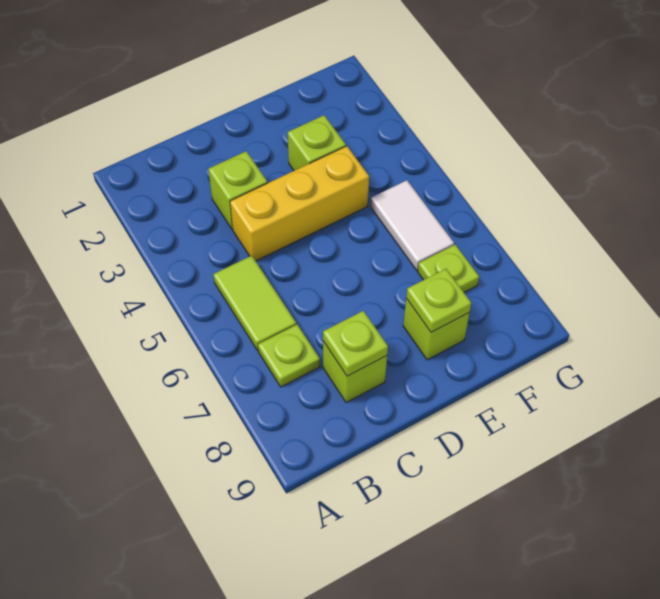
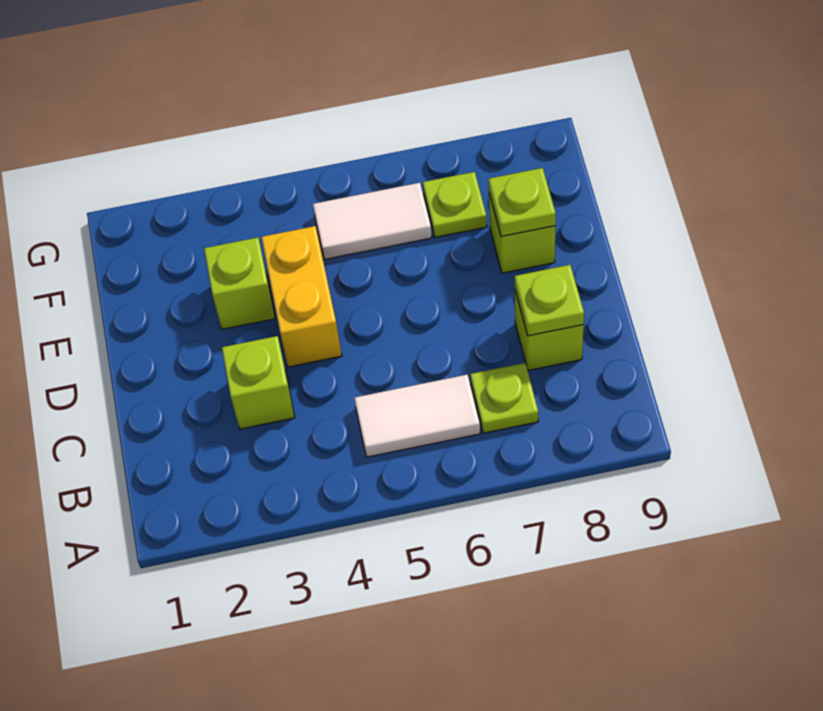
lime 1x2 tile [213,256,296,351] -> white 1x2 tile [354,375,480,457]
yellow 1x3 brick [230,146,369,261] -> yellow 1x2 brick [261,226,342,367]

